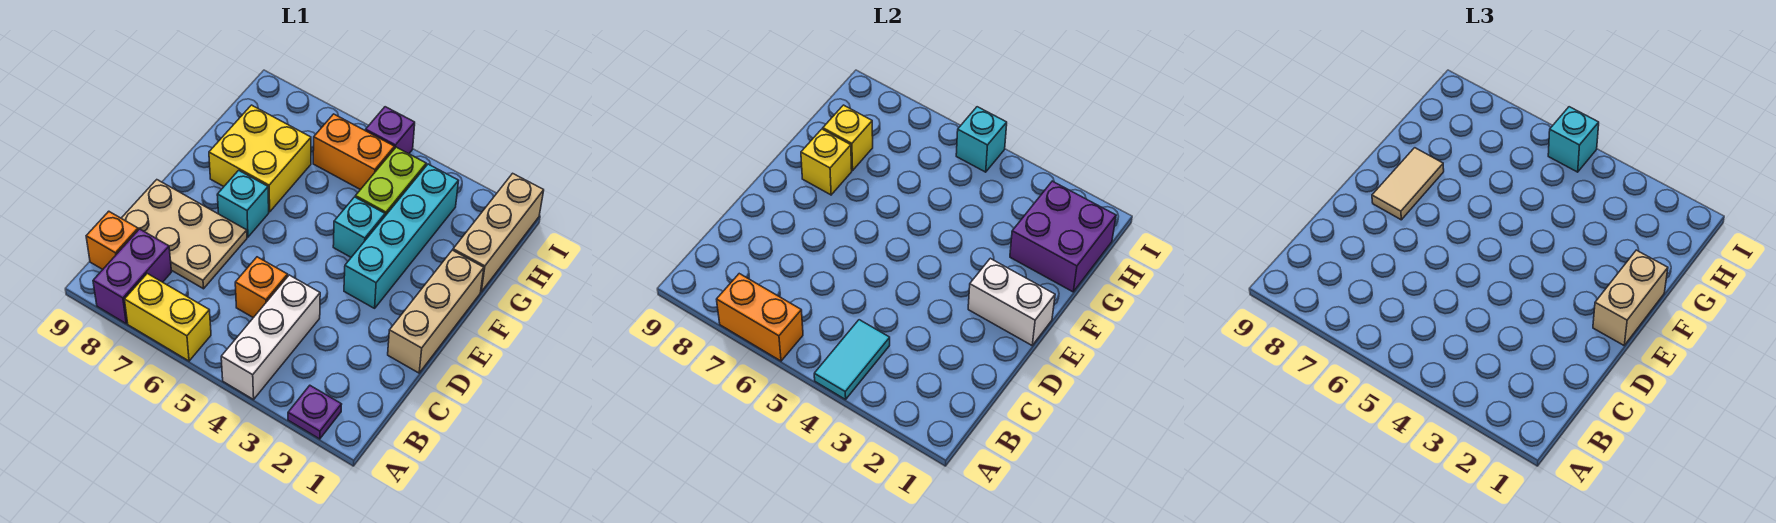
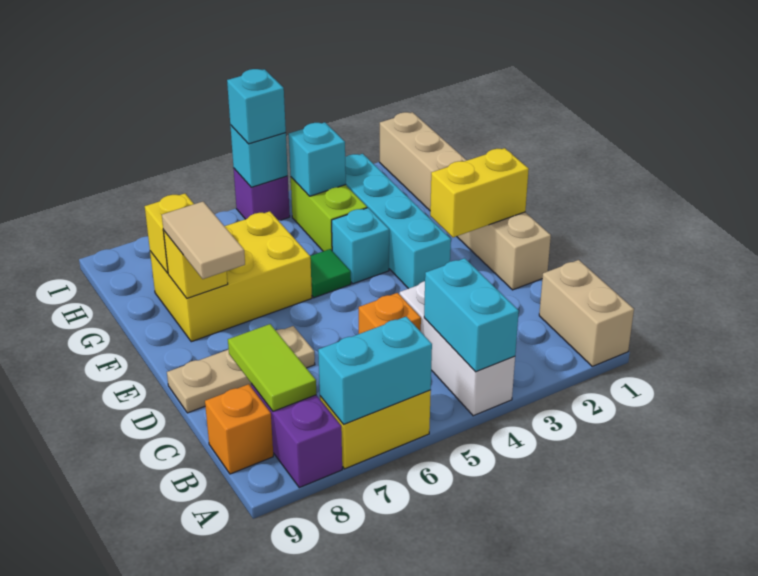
purple 1x1 plate [288,386,342,439] -> none
cyan 1x2 tile [814,320,890,399] -> cyan 1x2 brick [424,258,519,372]
orange 1x2 brick [717,274,803,361] -> cyan 1x2 brick [318,317,432,424]
none -> lime 1x2 tile [228,324,316,411]
tan 2x3 plate [121,180,247,289] -> tan 1x3 plate [167,326,315,413]
white 1x2 brick [968,258,1055,345] -> yellow 1x2 brick [430,148,529,237]
tan 1x2 brick [1593,250,1668,345] -> tan 1x2 brick moved to [539,260,634,366]
cyan 1x1 brick [217,170,269,237] -> cyan 1x1 brick moved to [289,122,346,196]
none -> green 1x1 tile [310,249,351,298]
yellow 2x2 brick [209,105,311,212] -> yellow 2x3 brick [150,211,312,342]
purple 2x2 brick [1010,181,1116,292] -> none
orange 1x2 brick [313,114,394,190] -> none

